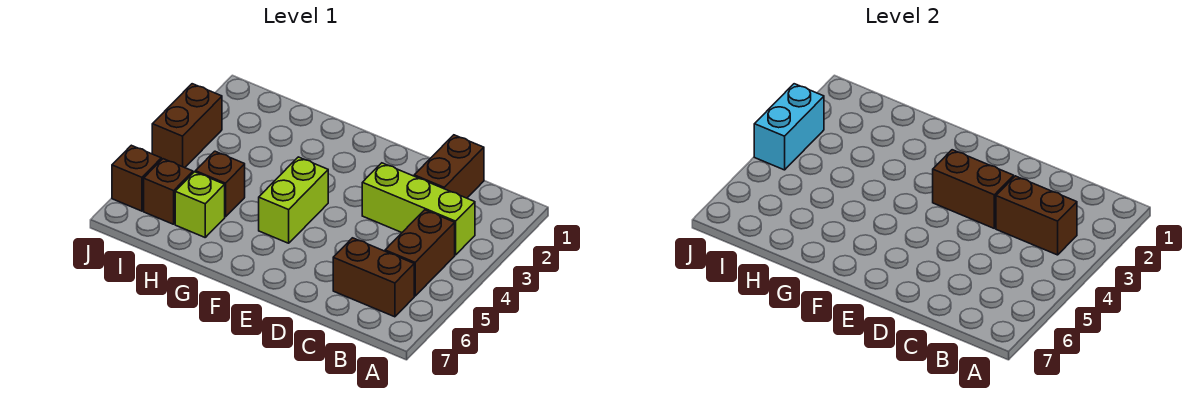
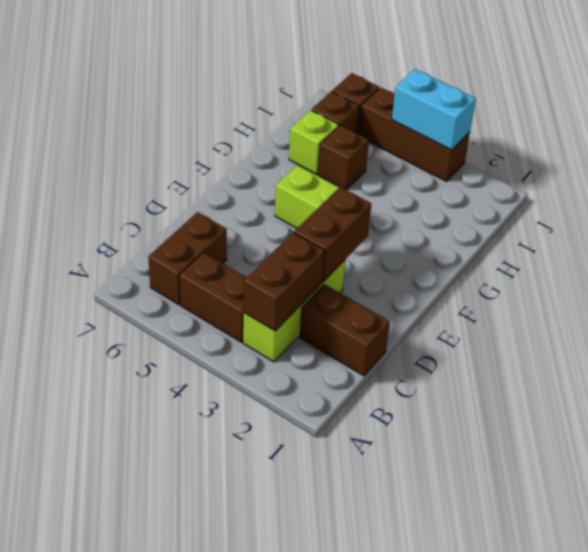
brown 1x2 brick [152,84,222,168] -> brown 1x3 brick [359,88,470,181]

